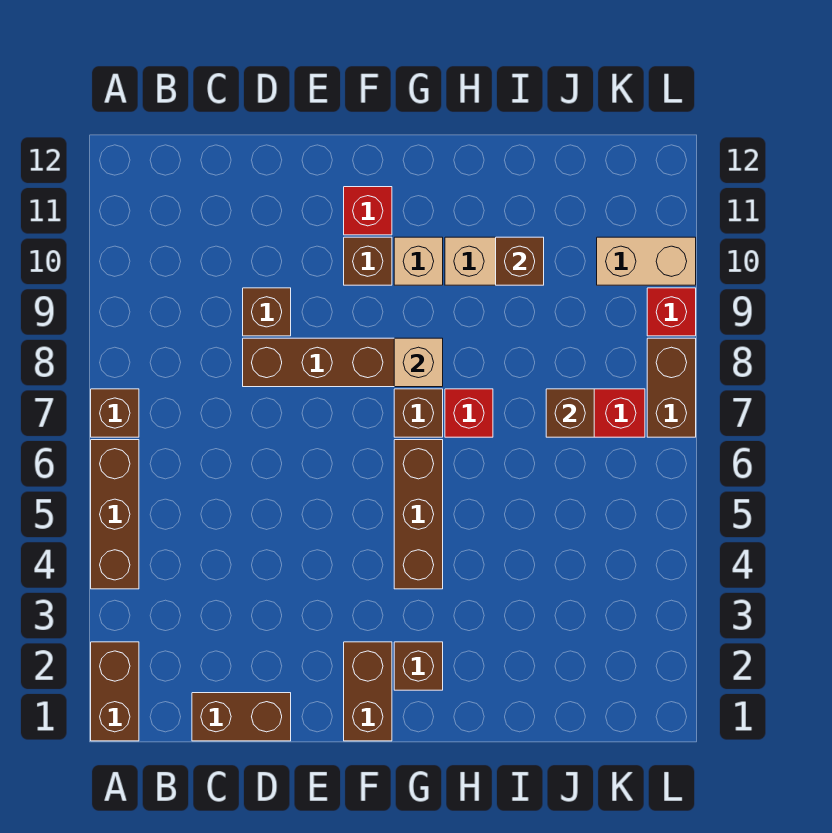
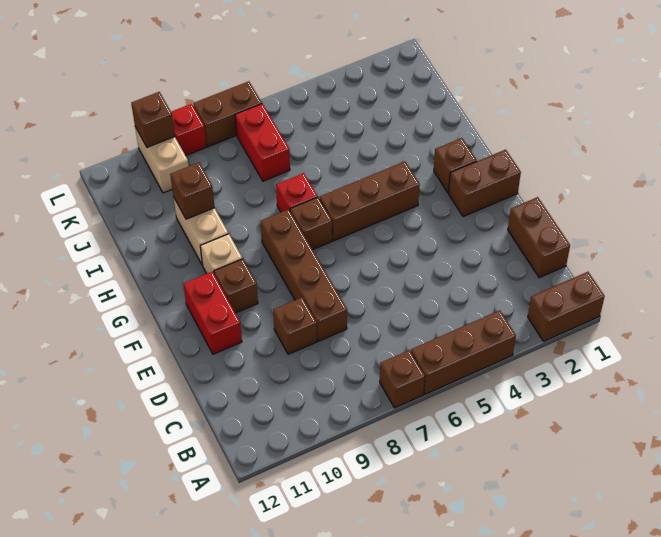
red 1x1 brick [344,187,392,235] -> red 1x2 brick [183,272,242,354]
tan 1x1 brick [394,338,443,387] -> none
brown 1x1 brick [546,389,594,437] -> brown 1x1 brick moved to [131,92,175,147]

